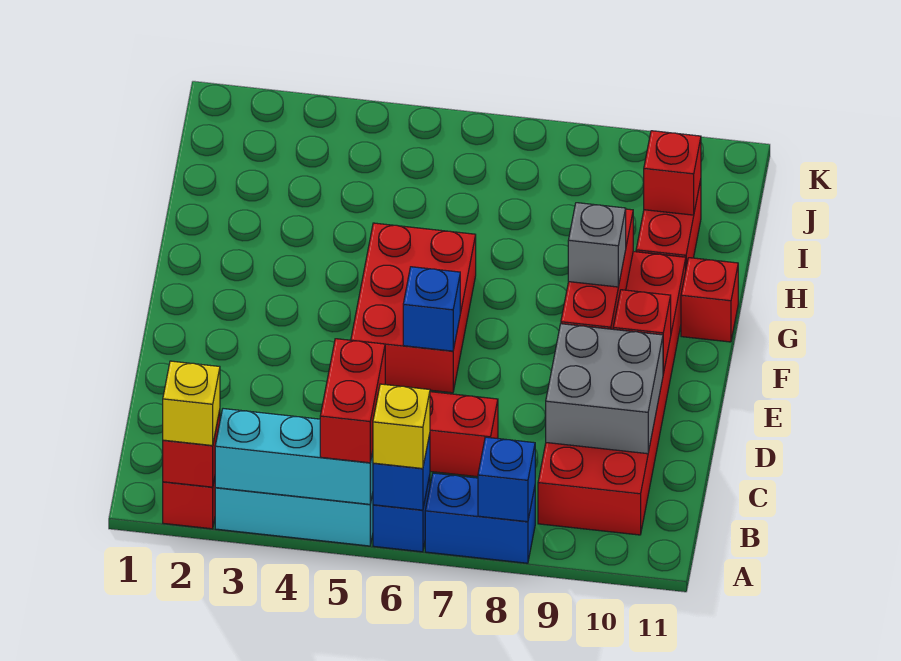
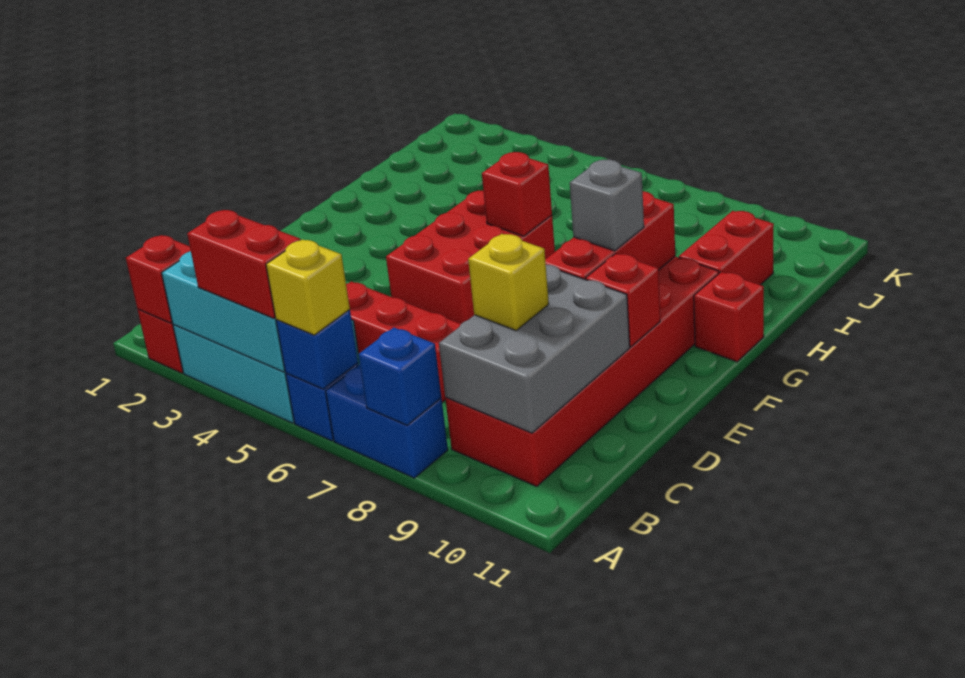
yellow 1x1 brick [163,361,220,446] -> yellow 1x1 brick moved to [468,234,549,330]
red 1x2 brick [320,339,385,463] -> red 1x2 brick turned to [187,210,301,318]
grey 2x2 brick [546,324,663,454] -> grey 2x3 brick [439,265,630,433]
blue 1x1 brick [403,267,460,351] -> none
red 1x1 brick [644,131,701,215] -> red 1x1 brick moved to [482,152,552,236]

